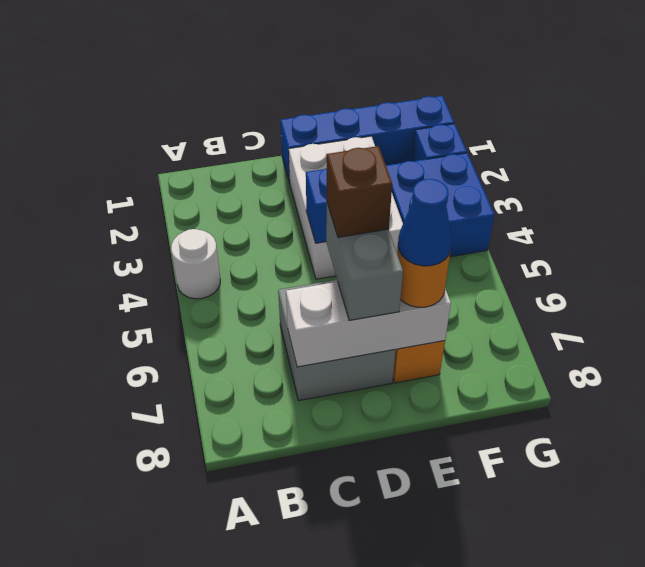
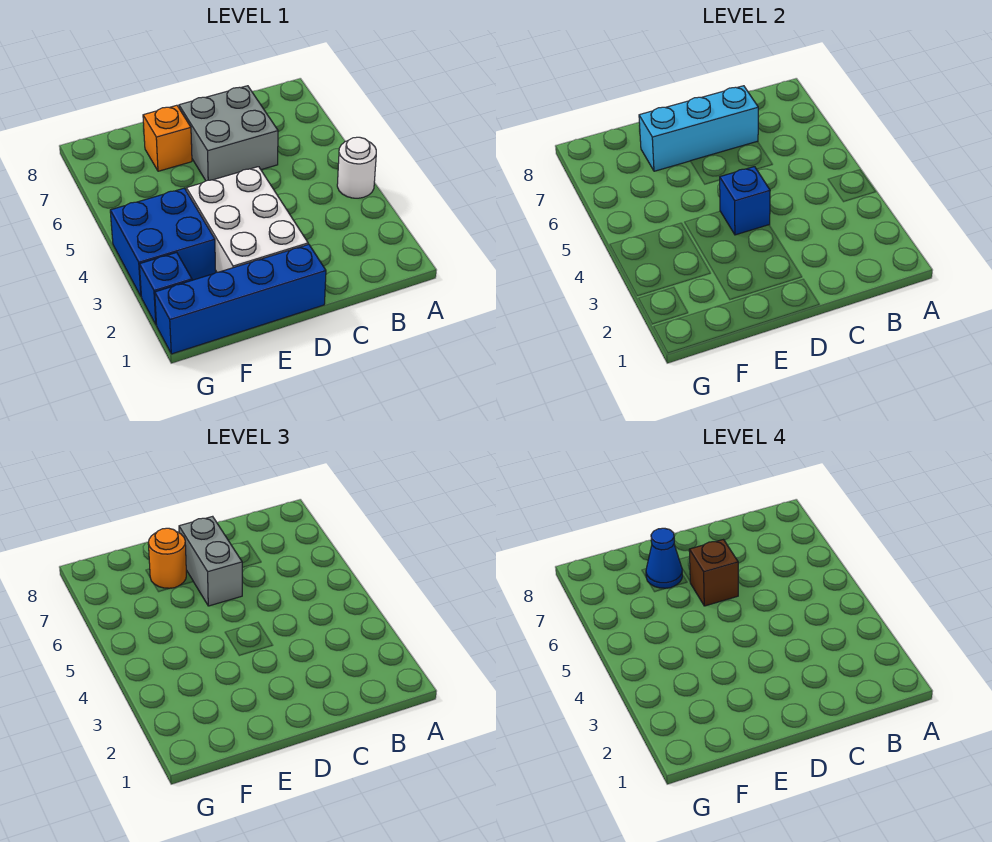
white 1x3 brick [286,282,451,367] -> cyan 1x3 brick [639,86,758,171]

